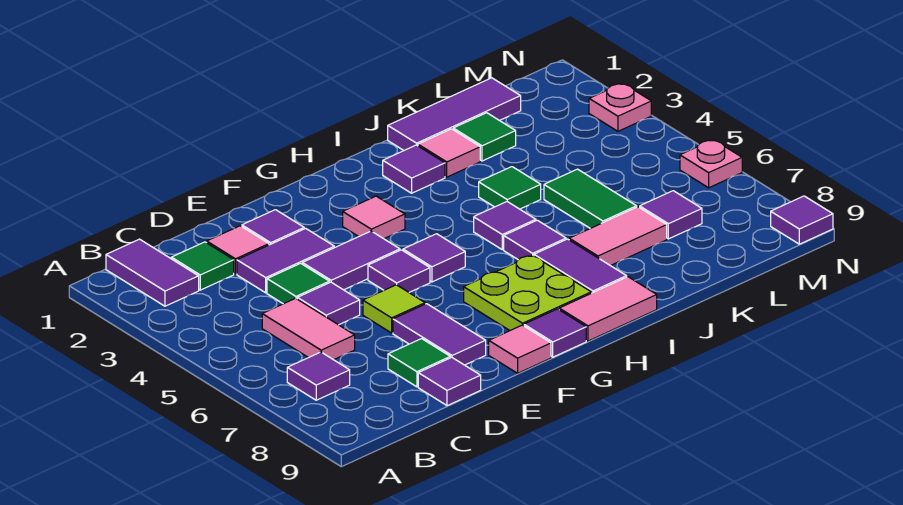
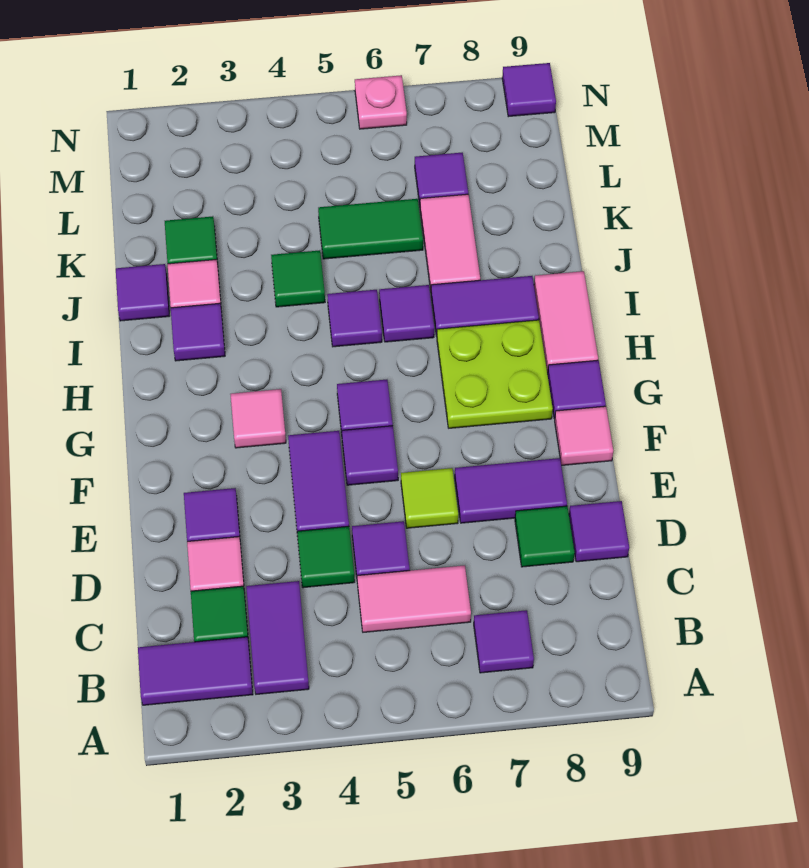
purple 1x2 tile [237,228,334,293] -> purple 1x2 tile moved to [246,581,309,694]
purple 1x3 tile [388,78,521,150] -> purple 1x1 tile [116,264,170,321]
pink 1x1 plate [589,83,651,131] -> none

